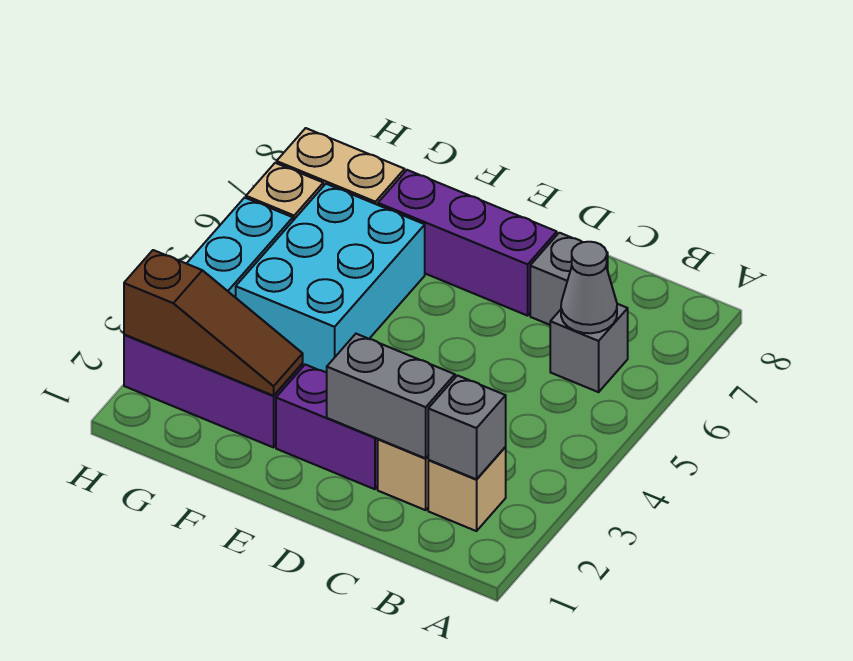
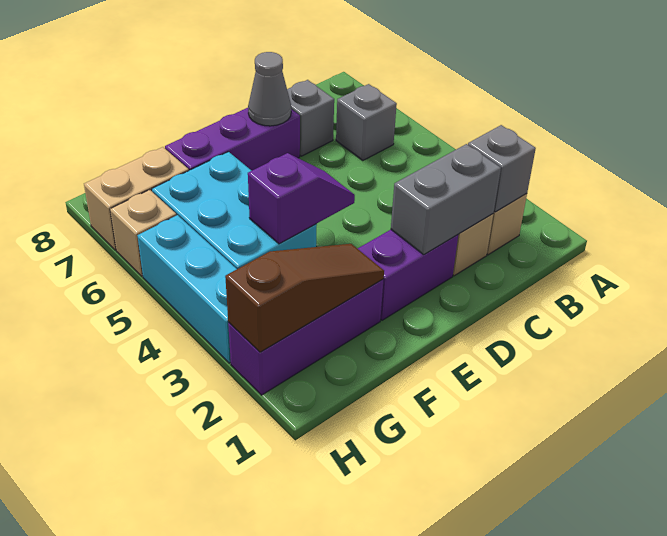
grey 1x1 cone [561,242,617,333] -> grey 1x1 cone moved to [248,52,291,126]
none -> purple 1x2 slope [248,153,355,244]

